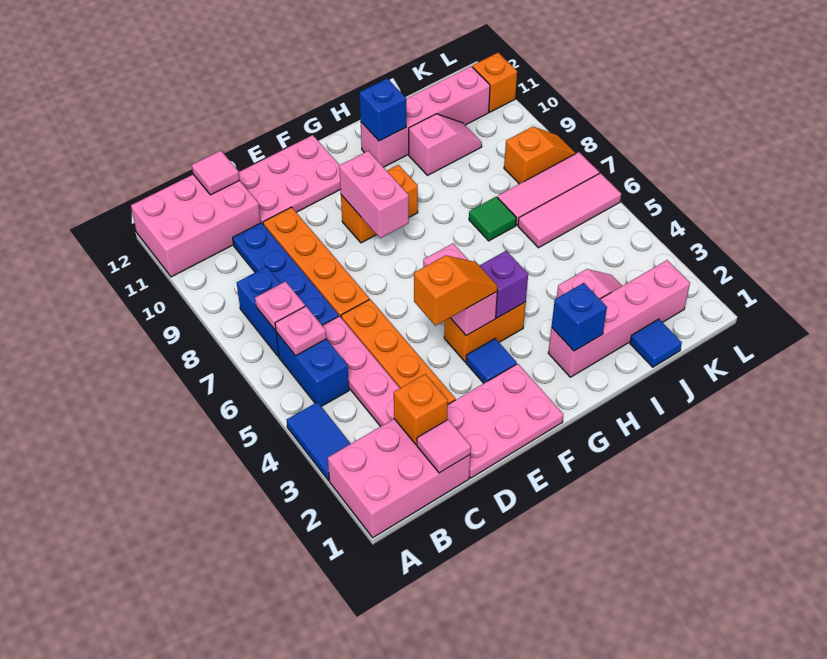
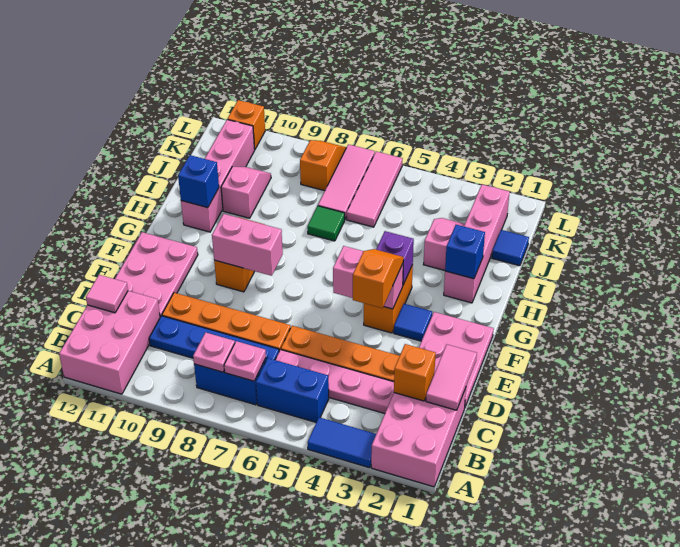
pink 1x1 plate [275,306,326,356] -> pink 1x1 plate moved to [193,332,235,372]
pink 1x1 tile [417,419,471,473] -> pink 1x2 tile [426,345,477,410]

